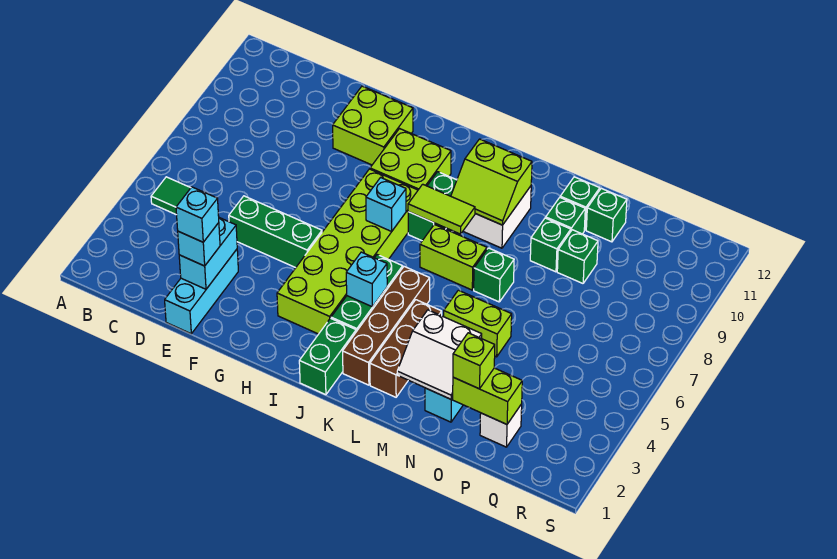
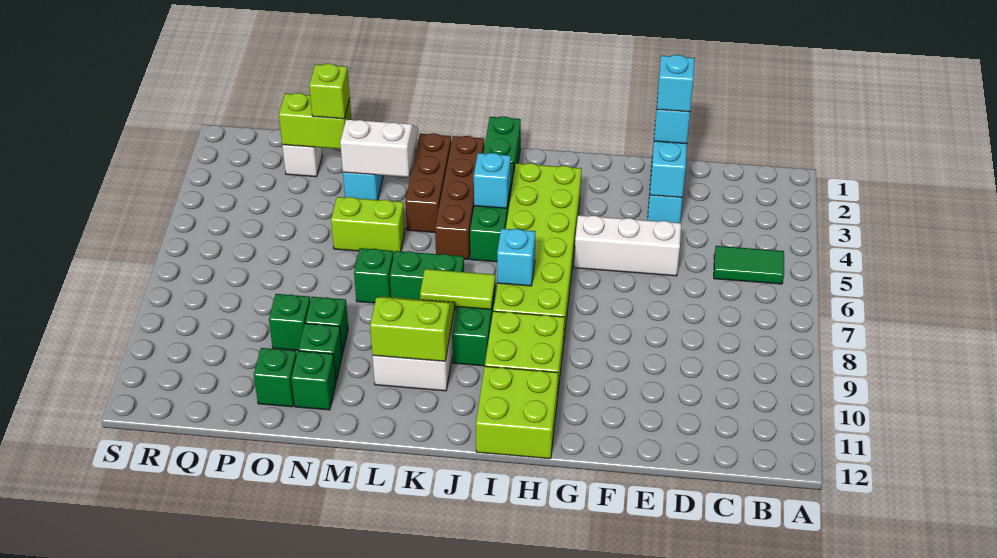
green 1x3 brick [229,196,322,268] -> white 1x3 brick [574,215,681,276]
lime 2x2 brick [333,86,413,165] -> lime 2x2 brick moved to [476,366,558,459]
lime 1x2 brick [420,225,487,290] -> green 1x2 brick [390,251,464,310]

